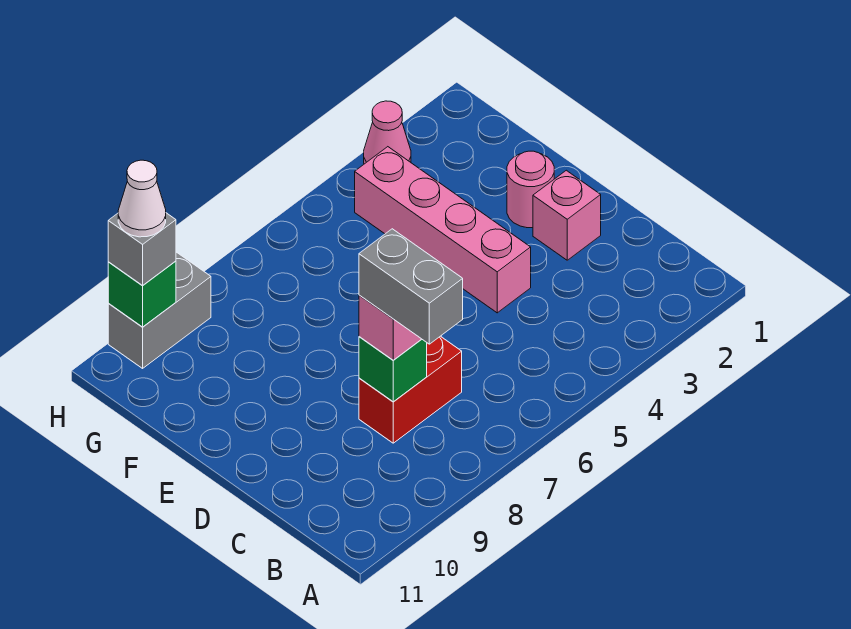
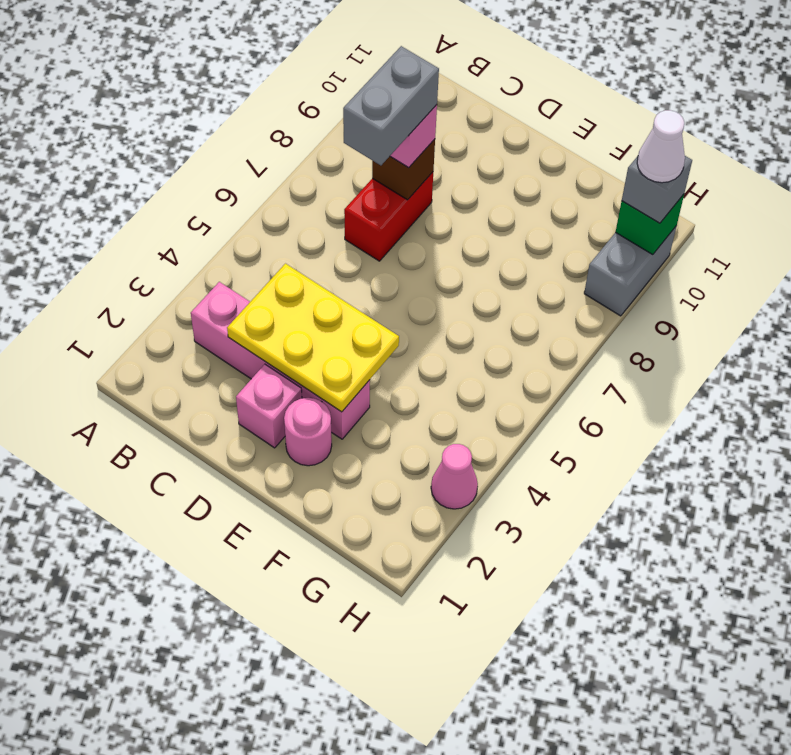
grey 1x2 brick [359,229,463,344] -> grey 1x2 brick turned to [343,46,439,165]
none -> yellow 2x3 plate [227,264,399,412]
green 1x1 brick [359,337,427,402] -> brown 1x1 brick [372,139,435,200]
pink 1x4 brick [355,147,531,313] -> pink 1x4 brick moved to [191,282,370,439]

